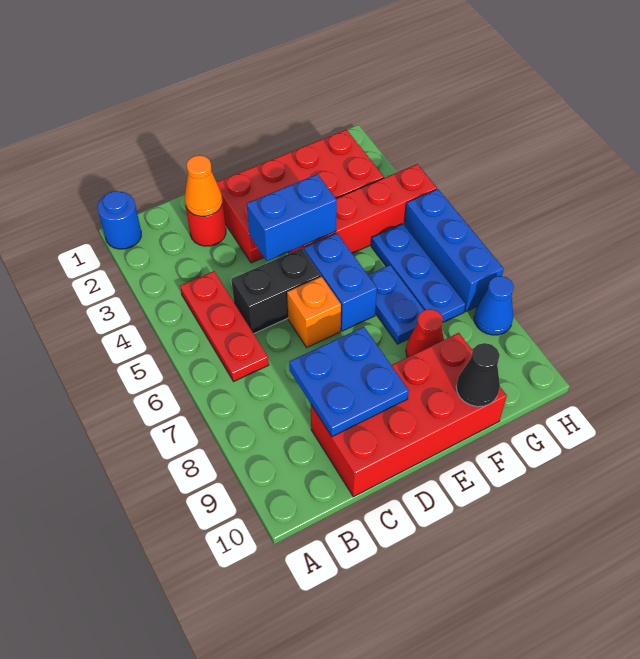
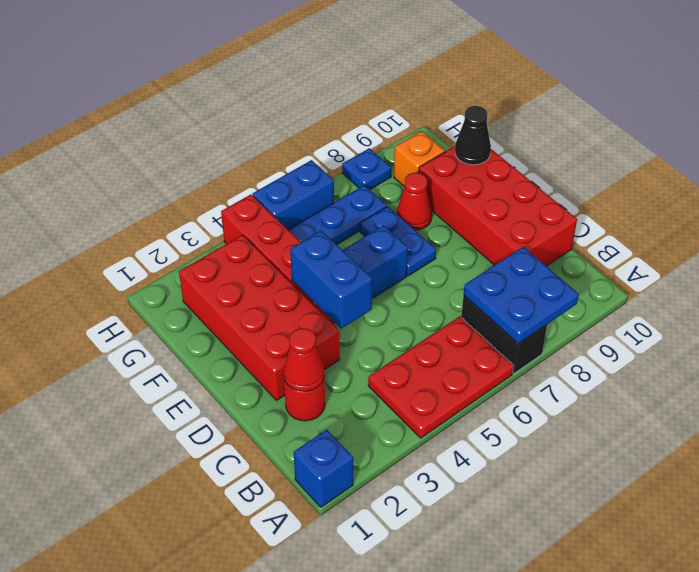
blue 1x1 round brick [97,191,141,249] -> blue 1x1 brick [294,430,353,507]
red 1x3 plate [180,271,269,381] -> red 2x3 plate [368,317,514,438]
orange 1x1 cone [185,155,222,216] -> red 1x1 cone [284,328,324,392]
black 1x2 brick [231,248,321,334] -> black 1x2 brick moved to [461,295,547,374]
blue 2x2 plate [289,327,409,437] -> blue 2x2 plate moved to [464,247,579,344]
orange 1x1 brick [287,277,341,347] -> orange 1x1 brick moved to [394,131,445,186]
blue 1x2 plate [368,265,424,344] -> blue 1x2 plate turned to [360,206,436,276]
blue 1x3 brick [404,189,504,312] -> blue 1x2 brick [252,160,334,229]
blue 1x1 cone [474,276,514,335] -> blue 1x1 plate [342,148,391,190]

